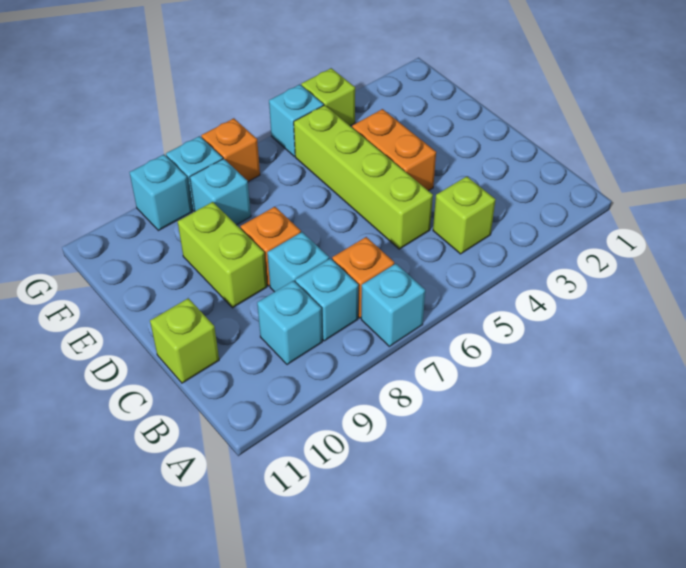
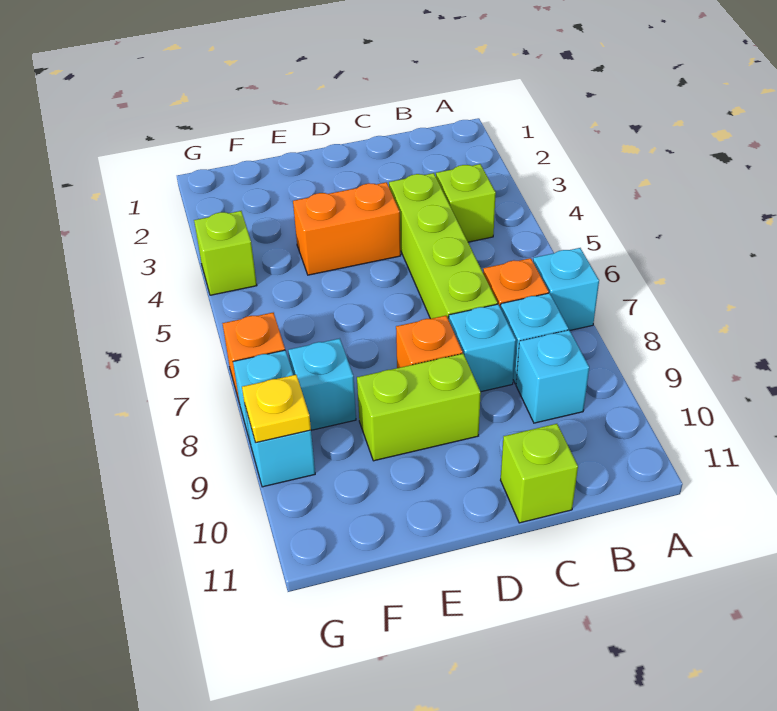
lime 1x4 brick [294,105,433,249] -> lime 1x4 brick turned to [389,173,498,320]
cyan 1x1 brick [269,84,324,156] -> none
none -> yellow 1x1 plate [242,375,311,443]

